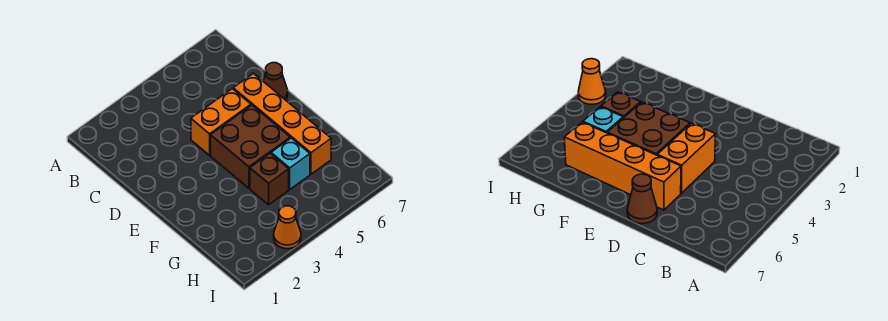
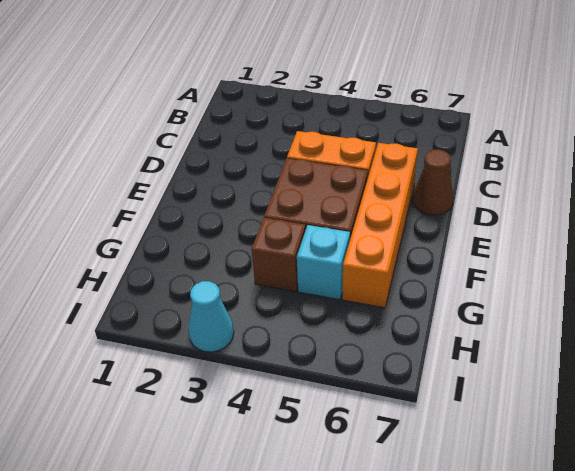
orange 1x1 cone [274,206,301,249] -> cyan 1x1 cone [188,281,234,352]

